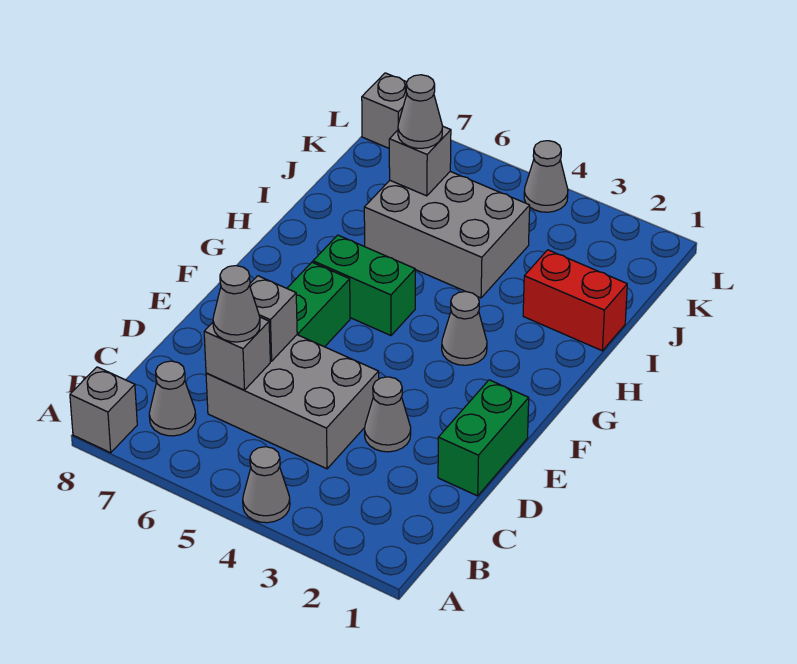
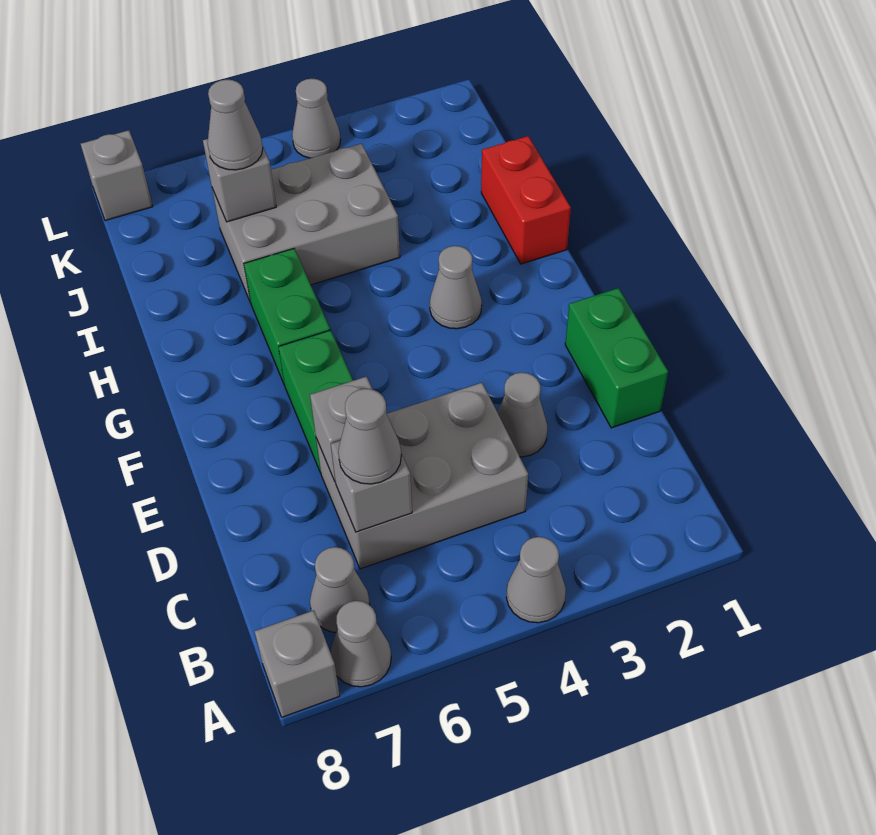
none -> grey 1x1 cone [331,601,391,687]
green 1x2 brick [313,235,415,336] -> green 1x2 brick turned to [244,249,330,385]
red 1x2 brick [523,250,627,351] -> red 1x2 brick turned to [481,136,571,264]

